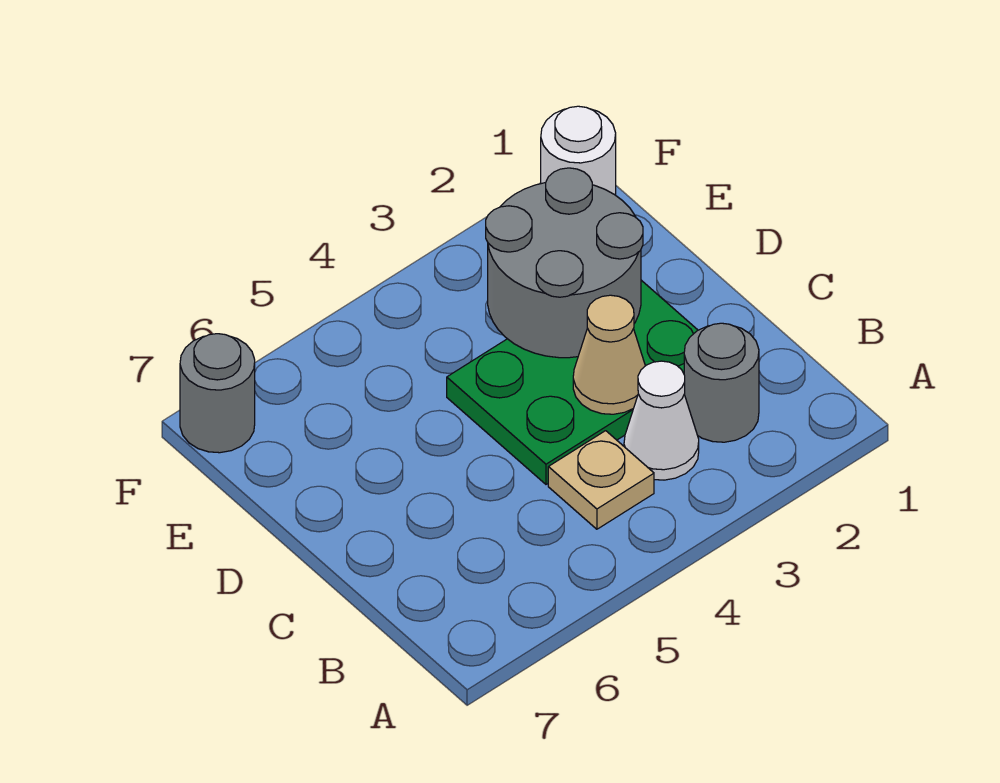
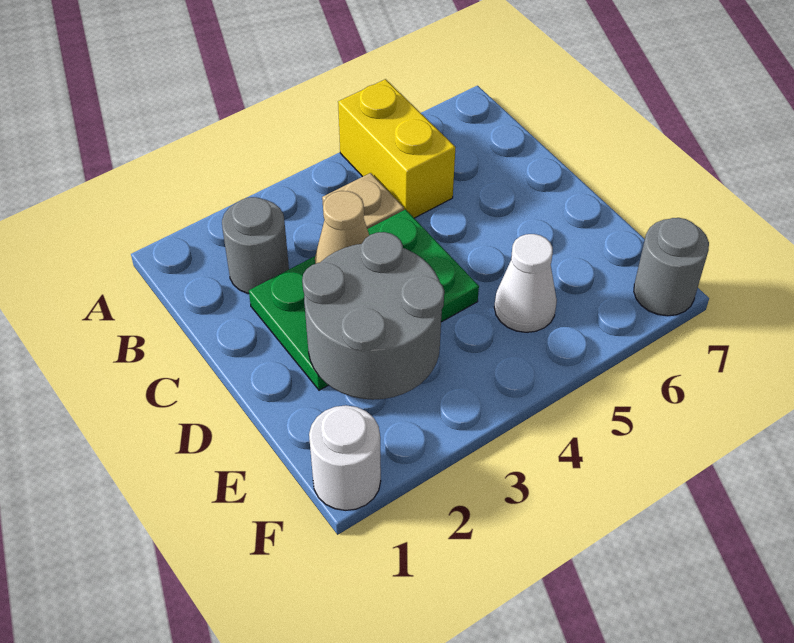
none -> yellow 1x2 brick [338,79,455,218]
white 1x1 cone [624,361,699,480] -> white 1x1 cone moved to [494,234,557,332]

